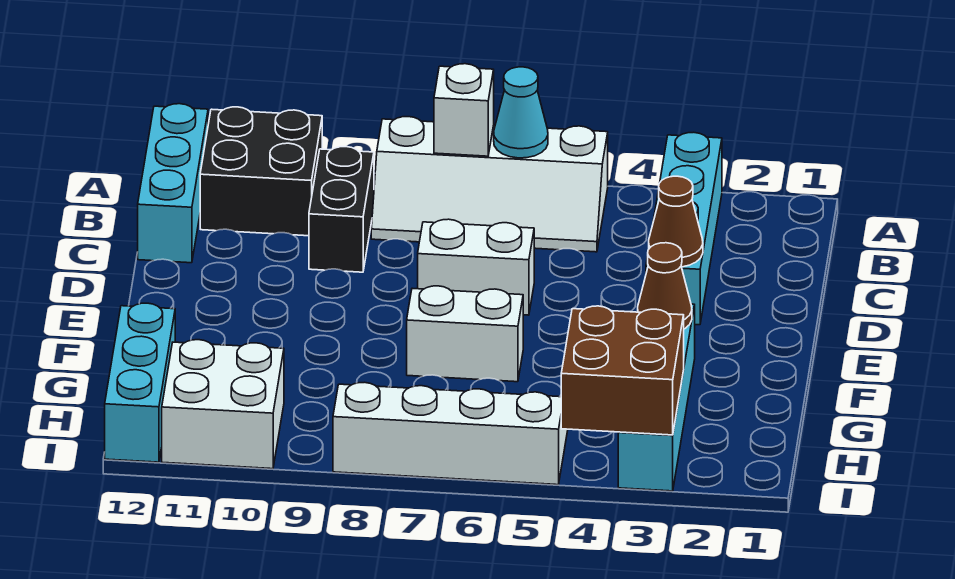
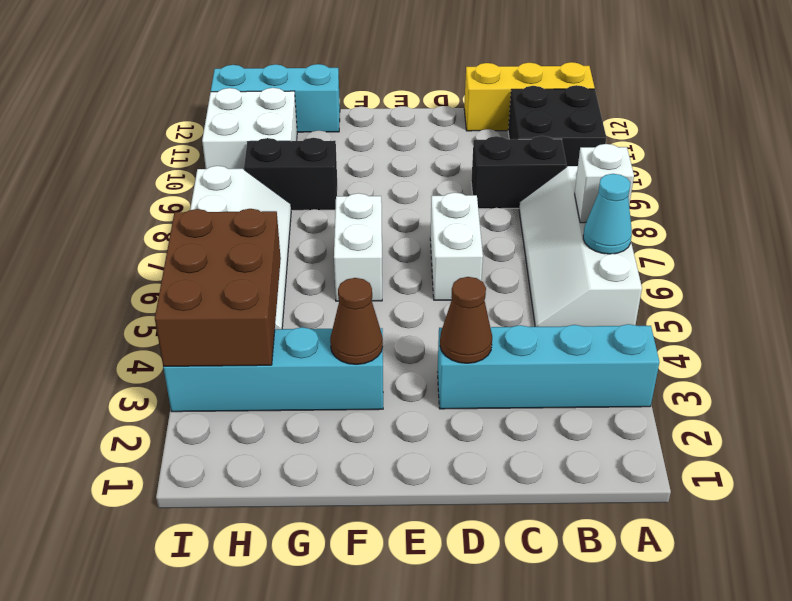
cyan 1x3 brick [138,104,208,263] -> yellow 1x3 brick [464,62,595,131]
none -> black 1x2 brick [244,138,337,210]
brown 2x2 brick [561,306,684,435] -> brown 2x3 brick [155,209,281,366]

